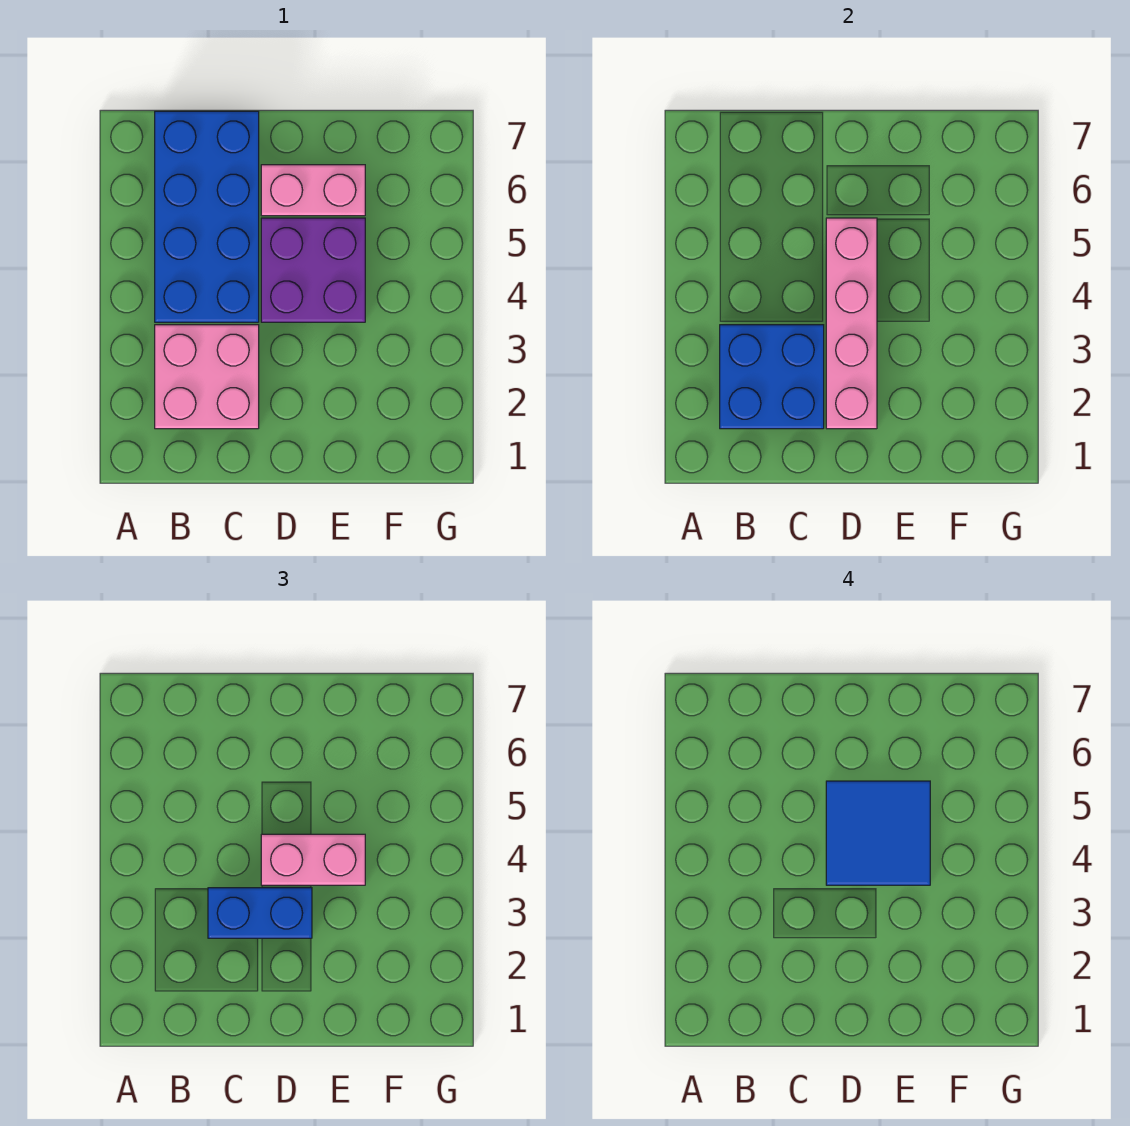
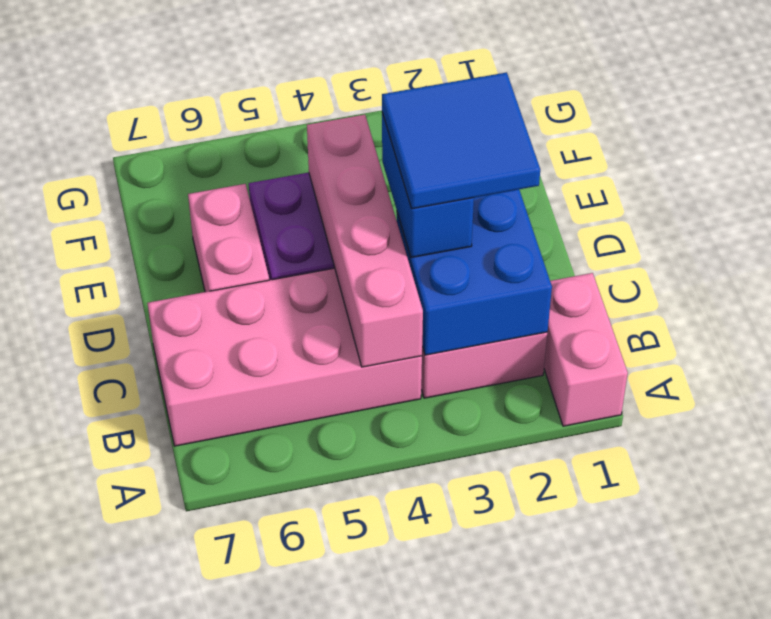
blue 2x4 brick [155,111,259,322] -> pink 2x4 brick [147,268,422,446]
pink 1x4 brick [826,218,877,429] -> pink 1x4 brick turned to [307,115,423,367]
pink 1x2 brick [261,834,365,885] -> pink 1x2 brick moved to [544,273,628,426]
blue 2x2 tile [826,781,930,885] -> blue 2x2 tile moved to [382,72,540,209]

